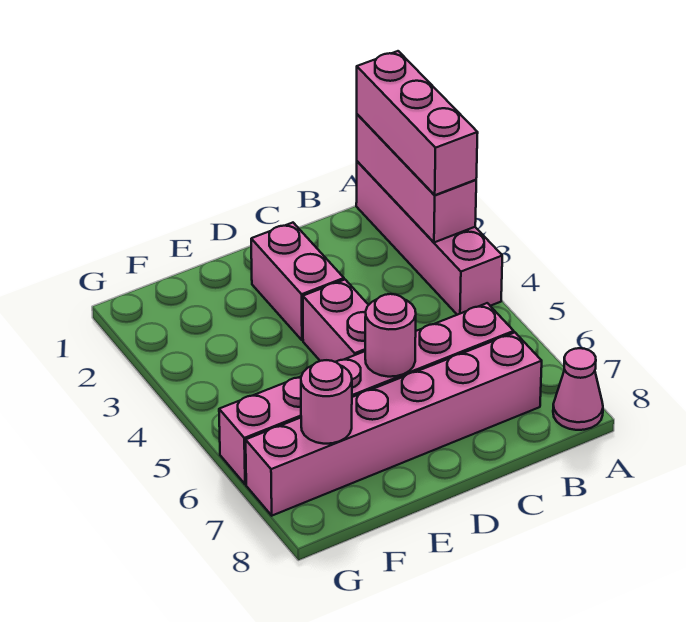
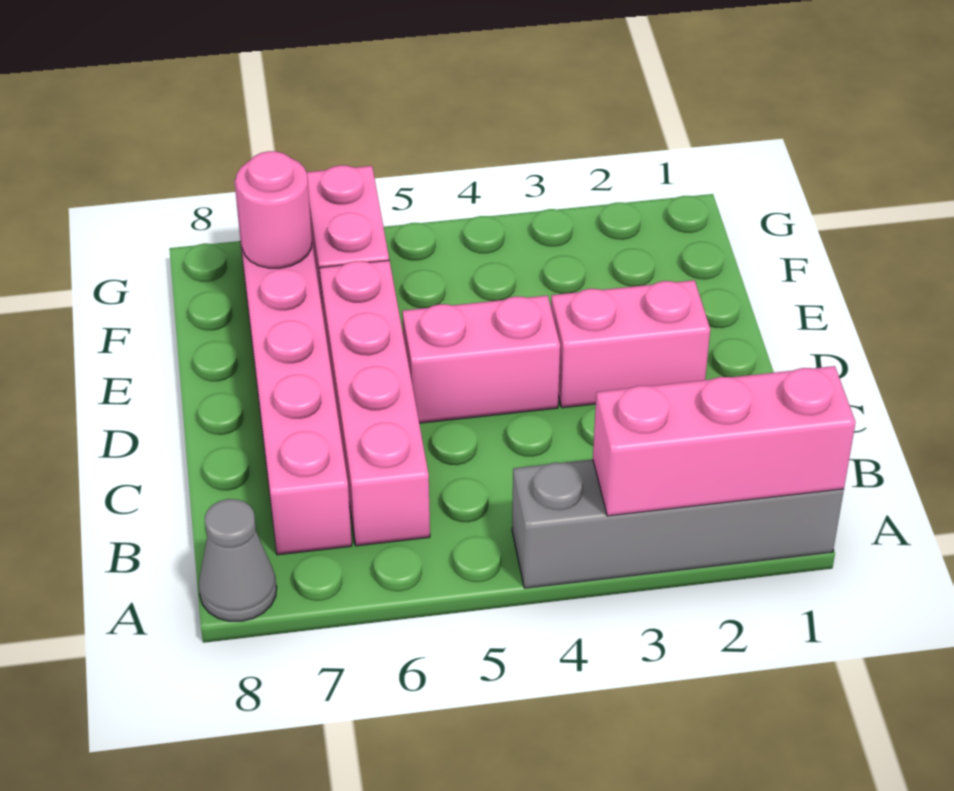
pink 1x4 brick [356,161,502,315] -> grey 1x4 brick [512,459,844,588]
pink 1x3 brick [357,51,478,195] -> none
pink 1x1 cone [553,348,603,430] -> grey 1x1 cone [199,499,277,621]
pink 1x1 round brick [365,294,416,377] -> none

